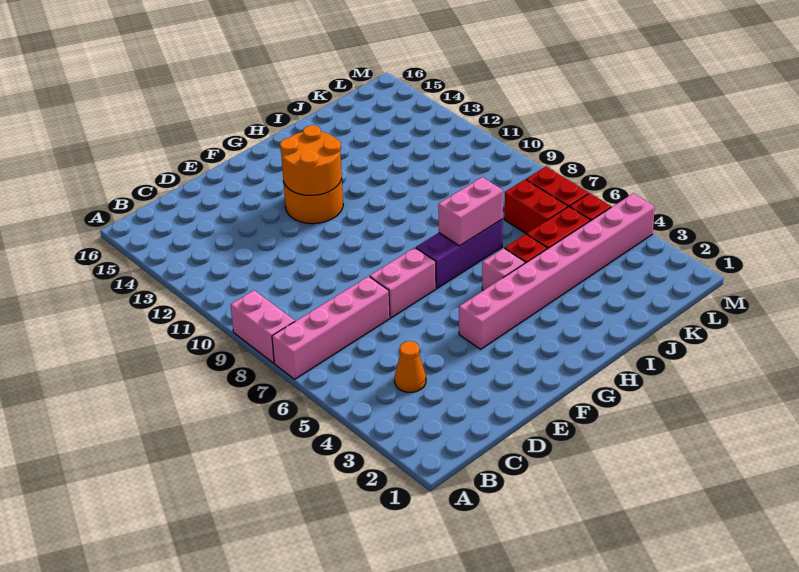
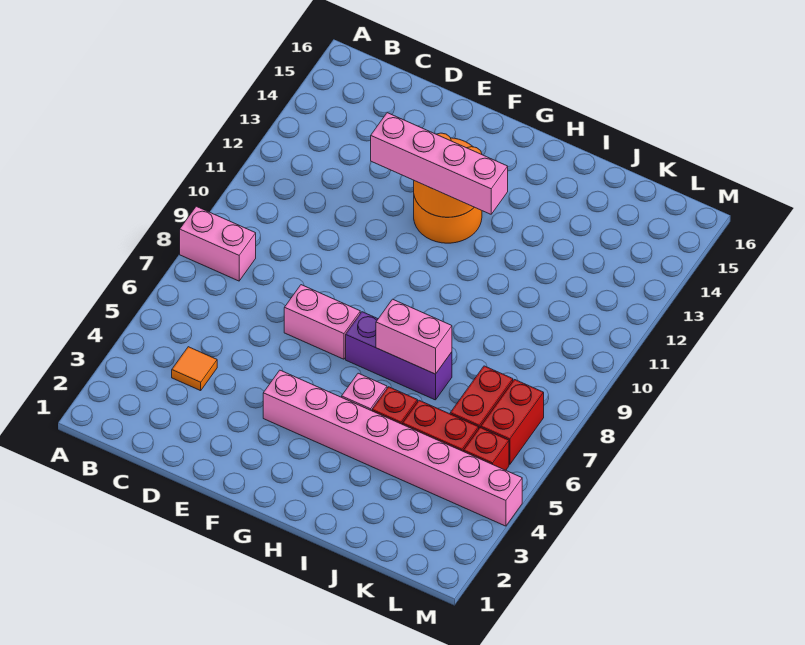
pink 1x4 brick [272,276,390,379] -> pink 1x4 brick moved to [371,113,508,214]
pink 1x2 brick [231,290,295,363] -> pink 1x2 brick turned to [180,206,256,281]
orange 1x1 cone [395,341,426,392] -> orange 1x1 tile [172,347,217,391]

